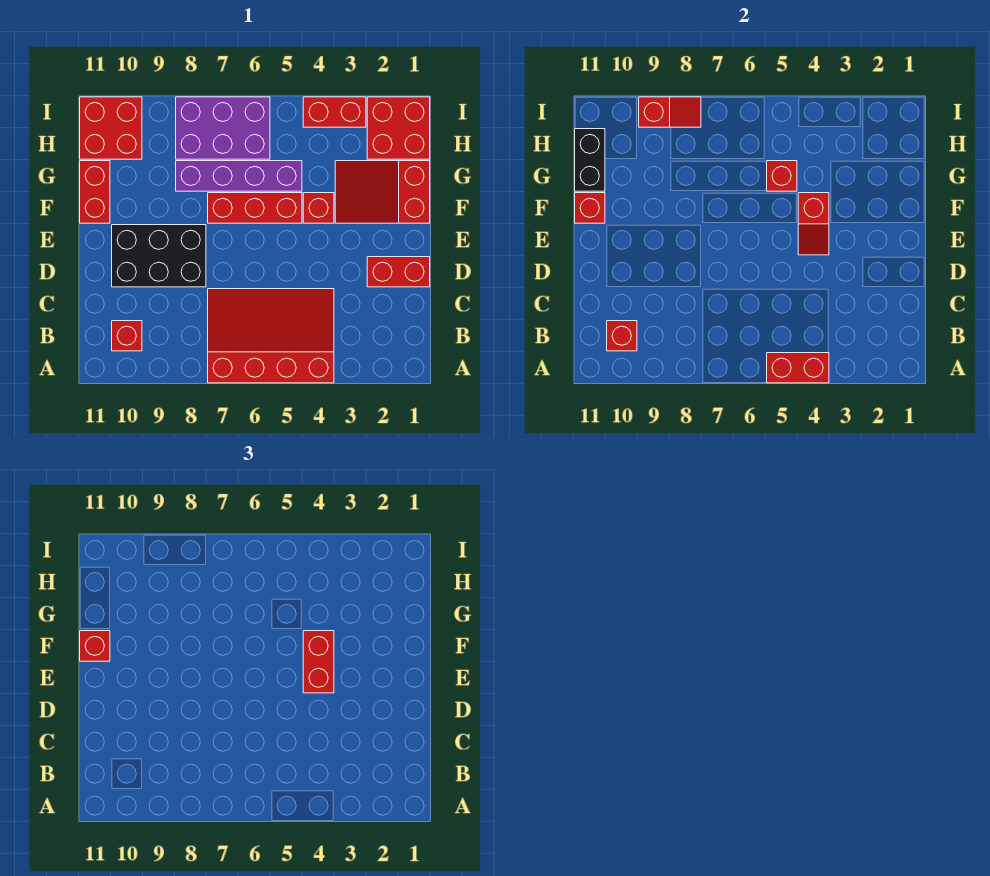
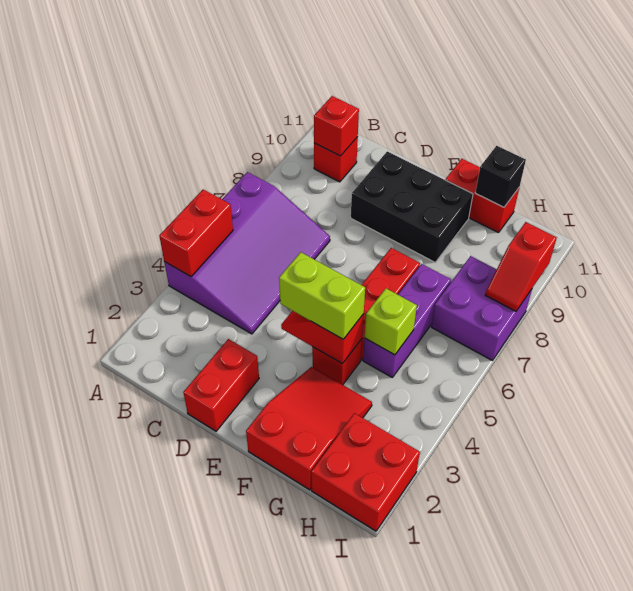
red 3x4 slope [208,289,334,383] -> purple 3x4 slope [164,172,330,334]
black 2x3 brick [112,225,206,287] -> black 2x3 brick turned to [351,151,473,262]
red 1x2 brick [303,631,334,693] -> lime 1x2 brick [279,252,365,339]
red 1x1 brick [575,193,605,223] -> none
red 1x1 brick [80,631,110,661] -> none
purple 1x4 brick [176,161,302,191] -> purple 1x3 brick [363,264,451,377]
red 1x1 brick [767,161,797,191] -> lime 1x1 brick [365,289,417,355]
black 1x2 brick [575,129,605,191] -> black 1x1 brick [475,146,526,207]
purple 2x3 brick [176,97,270,159] -> purple 2x2 brick [432,256,532,360]
red 2x2 brick [80,97,142,159] -> none
red 1x2 brick [303,97,366,127] -> none

